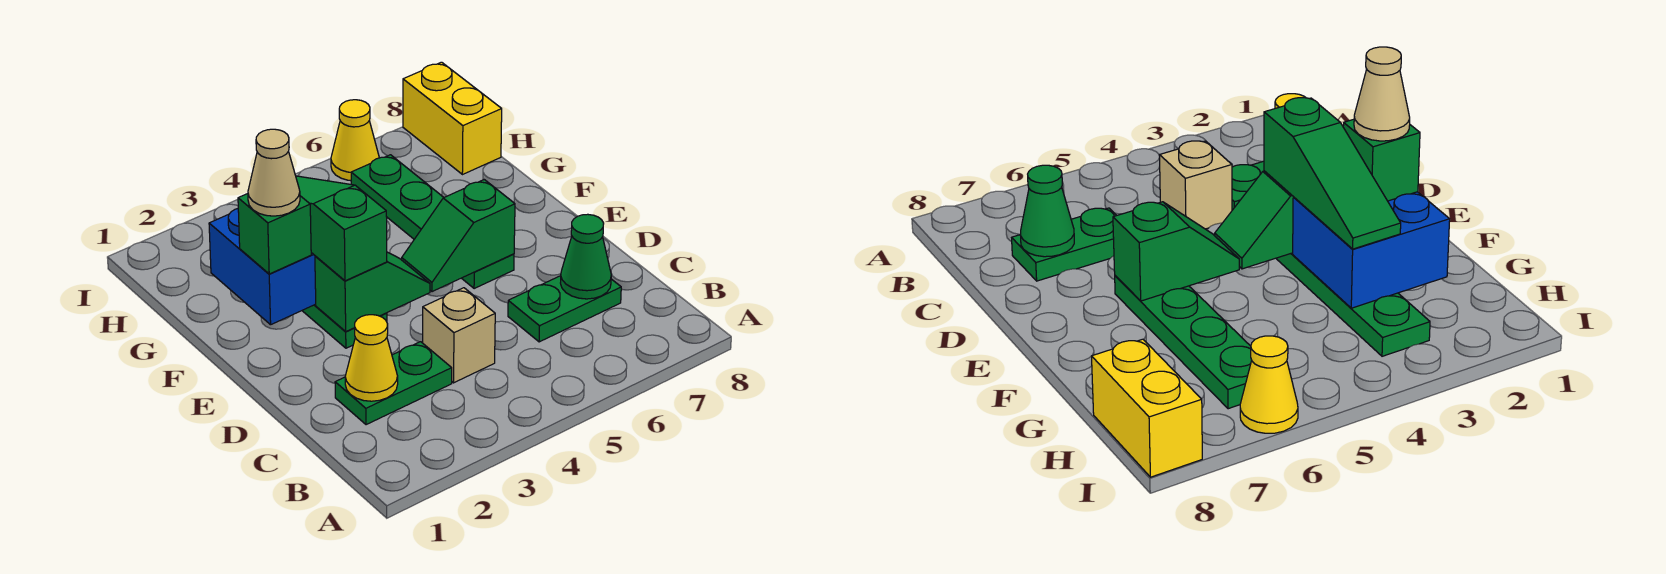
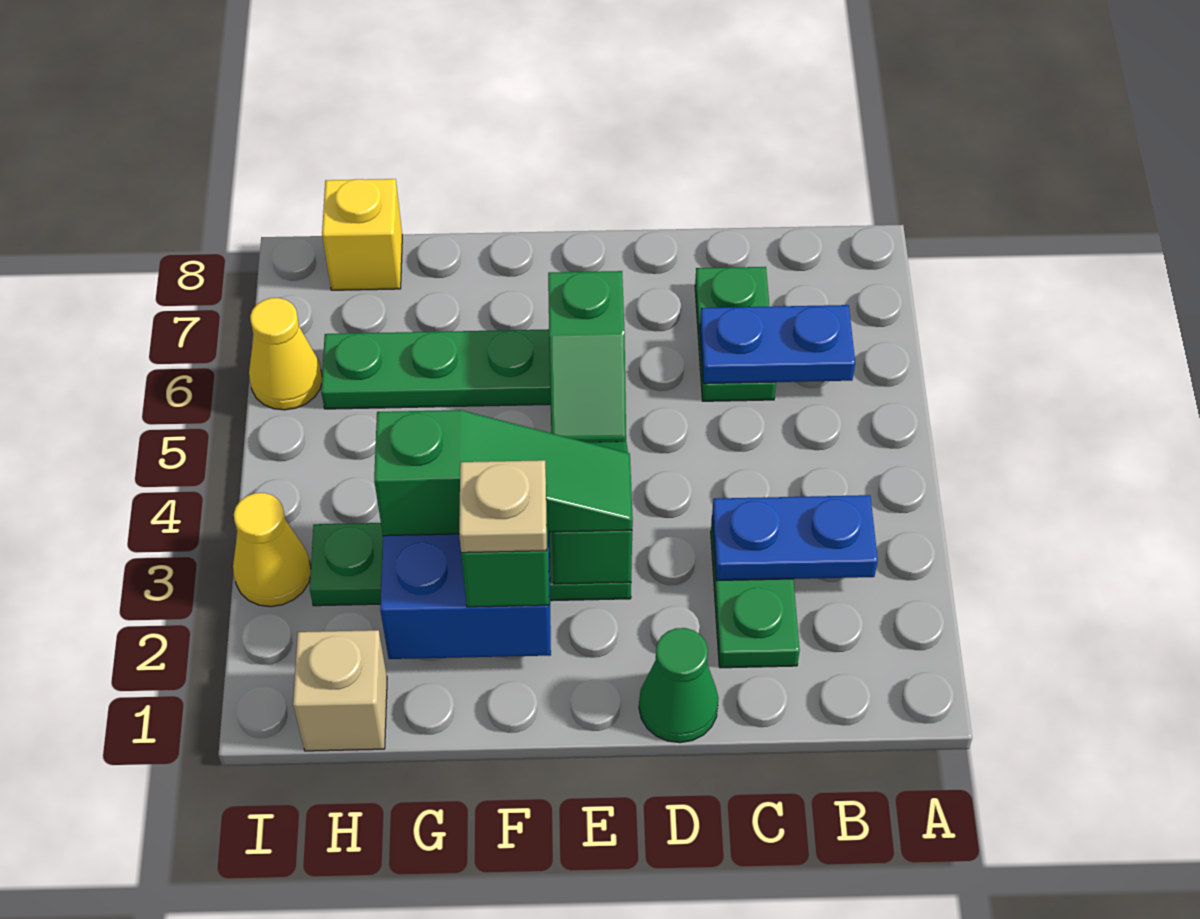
none -> blue 1x2 plate [712,495,878,581]
none -> blue 1x2 plate [700,305,855,384]
yellow 1x1 cone [345,315,398,401] -> yellow 1x1 cone moved to [233,493,311,607]
tan 1x1 brick [423,288,495,383] -> tan 1x1 brick moved to [293,630,387,751]
green 1x1 cone [561,214,611,299] -> green 1x1 cone moved to [639,628,718,743]
green 1x3 slope [296,176,387,281] -> green 1x3 slope turned to [374,410,633,536]
tan 1x1 cone [248,129,300,216] -> tan 1x1 plate [459,460,547,553]
yellow 1x2 brick [403,62,502,175] -> yellow 1x1 brick [322,179,402,290]

